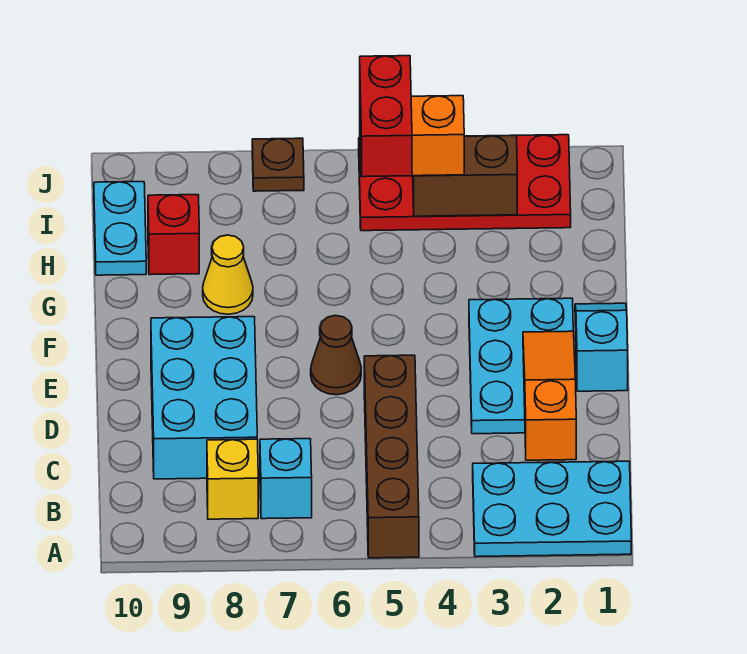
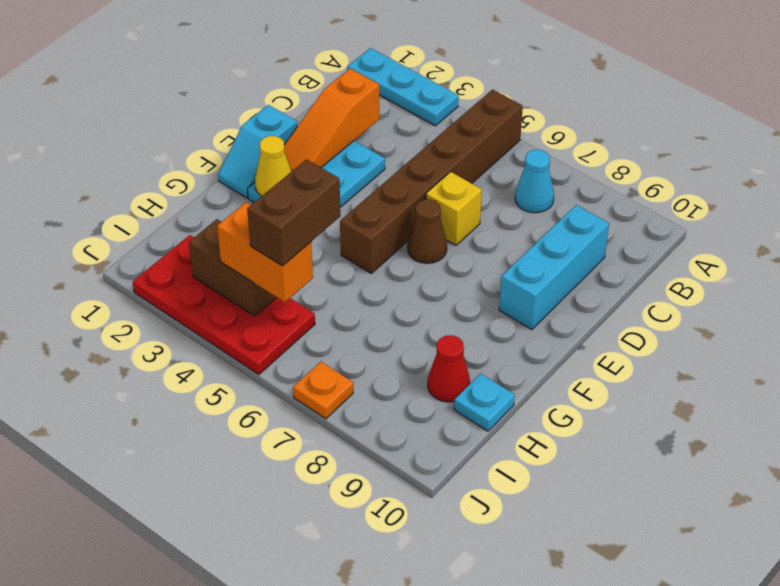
cyan 2x3 plate [473,461,631,557] -> cyan 1x3 plate [347,48,459,126]
brown 1x4 brick [364,355,419,558] -> brown 1x6 brick [340,90,523,273]
cyan 1x1 brick [260,439,312,519] -> cyan 1x1 cone [515,150,554,213]
yellow 1x1 brick [207,439,258,519] -> yellow 1x1 brick moved to [426,172,482,245]
cyan 2x3 brick [151,317,257,479] -> cyan 1x3 brick [499,205,609,330]
yellow 1x1 cone [203,235,253,314] -> yellow 1x1 cone moved to [255,136,292,196]
red 1x2 brick [360,56,412,177] -> brown 1x2 brick [247,159,341,266]
red 1x1 brick [148,195,199,275] -> red 1x1 cone [428,335,470,402]
cyan 1x2 plate [94,182,146,275] -> cyan 1x1 plate [454,373,515,431]
brown 1x1 plate [252,138,304,191] -> orange 1x1 plate [293,362,353,419]

